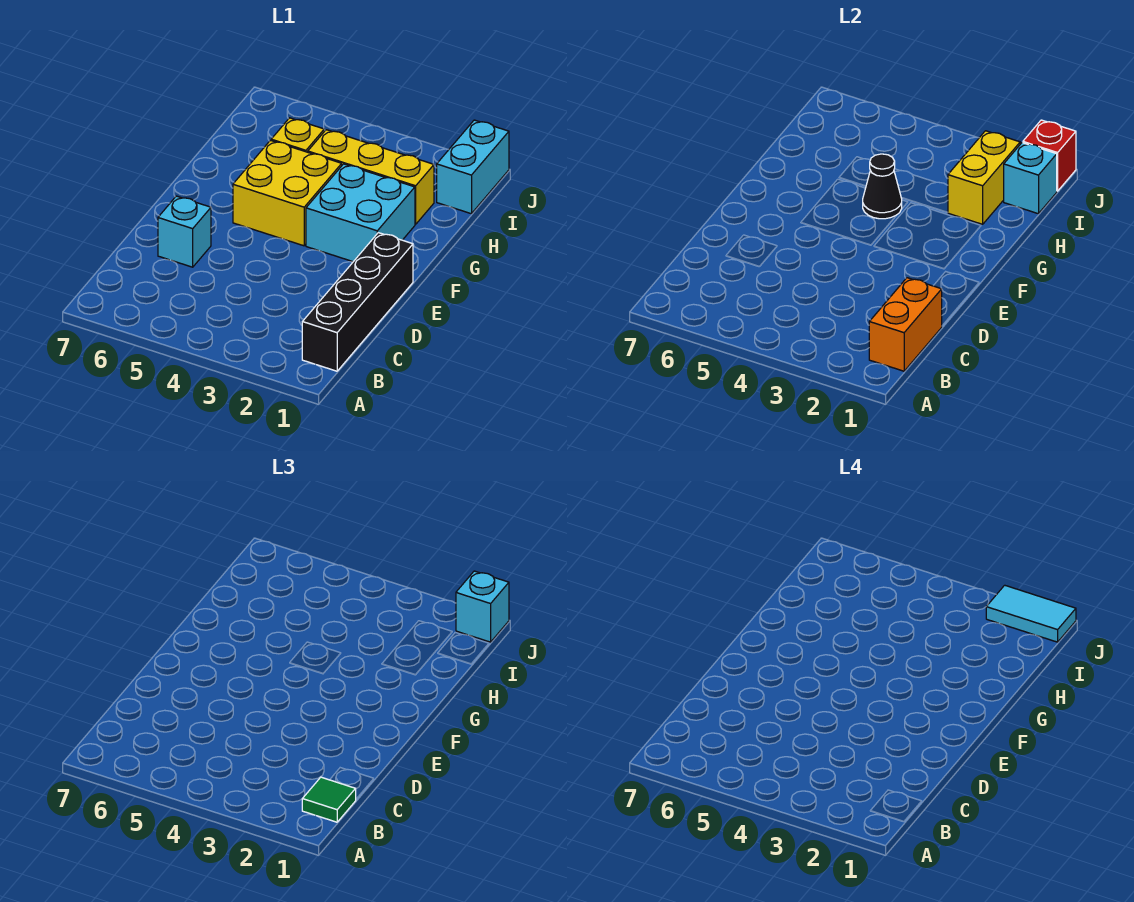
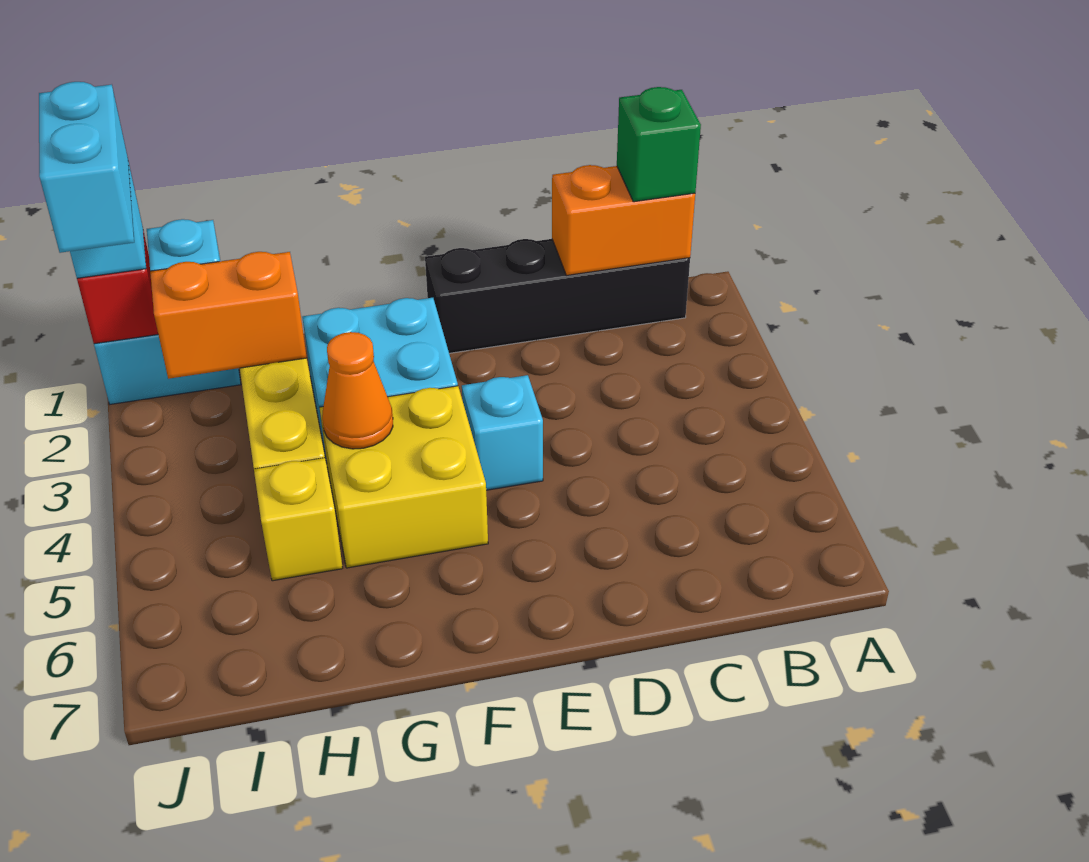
green 1x1 tile [302,777,356,822] -> green 1x1 brick [617,87,701,202]
cyan 1x1 brick [158,196,211,267] -> cyan 1x1 brick moved to [462,375,543,490]
black 1x1 cone [863,154,902,219] -> orange 1x1 cone [322,332,393,449]
yellow 1x2 brick [948,131,1020,224] -> orange 1x2 brick [150,252,307,379]
cyan 1x2 tile [986,585,1076,642] -> cyan 1x2 brick [39,82,134,253]

